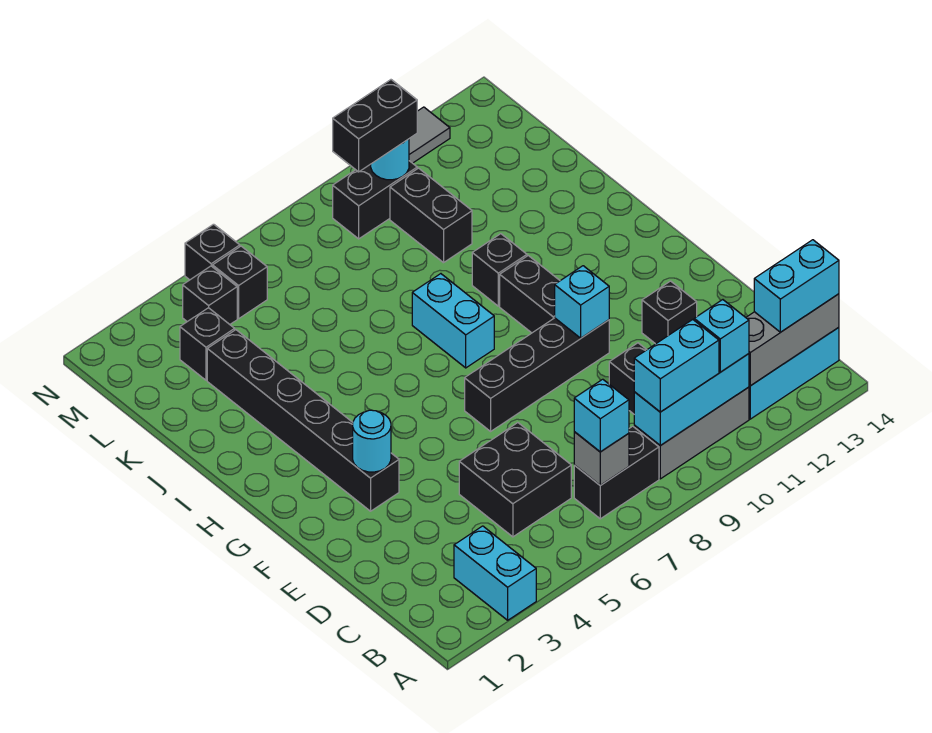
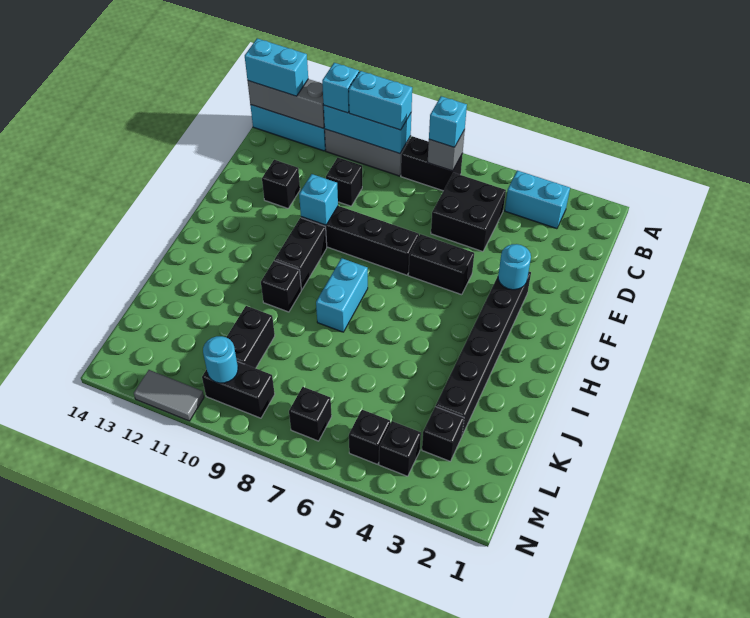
cyan 1x2 brick [454,526,536,620] -> cyan 1x2 brick turned to [505,170,570,229]
black 1x2 brick [333,80,417,172] -> black 1x2 brick moved to [408,234,474,295]
black 1x1 brick [185,224,240,280] -> black 1x1 brick moved to [289,387,332,441]

